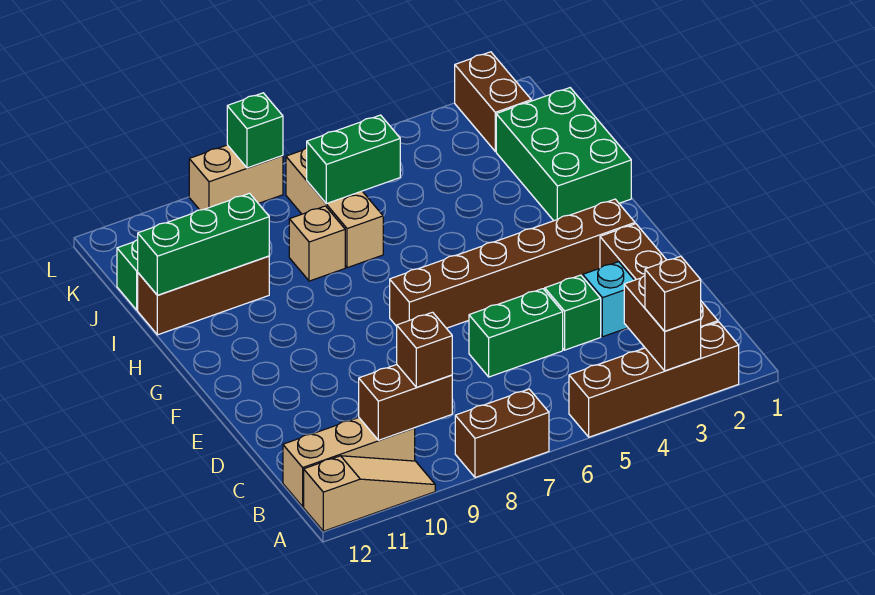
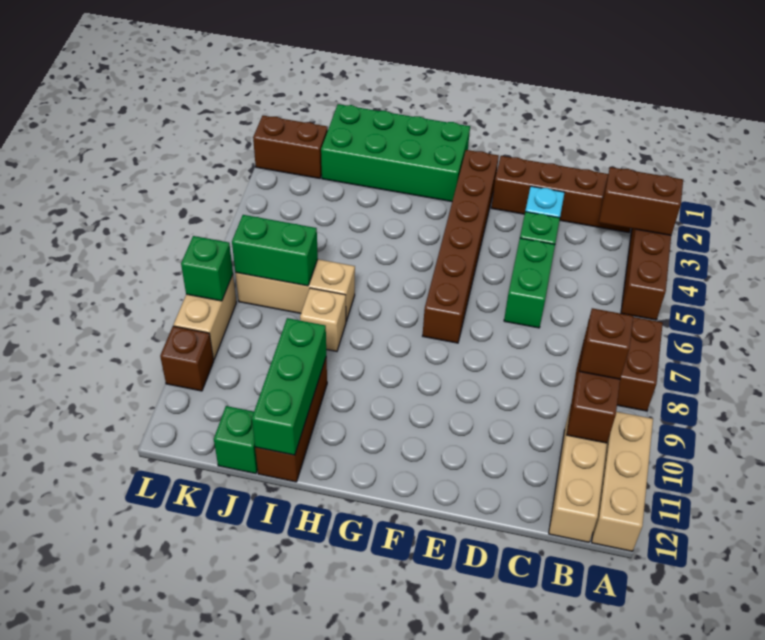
brown 1x1 brick [645,256,701,331] -> brown 1x1 brick moved to [160,326,214,391]
tan 1x3 slope [304,456,435,531] -> tan 1x3 brick [592,412,653,551]
green 2x3 brick [496,88,631,221] -> green 2x4 brick [321,104,470,202]
green 1x2 brick [307,115,400,204] -> green 1x2 brick turned to [232,215,318,286]

